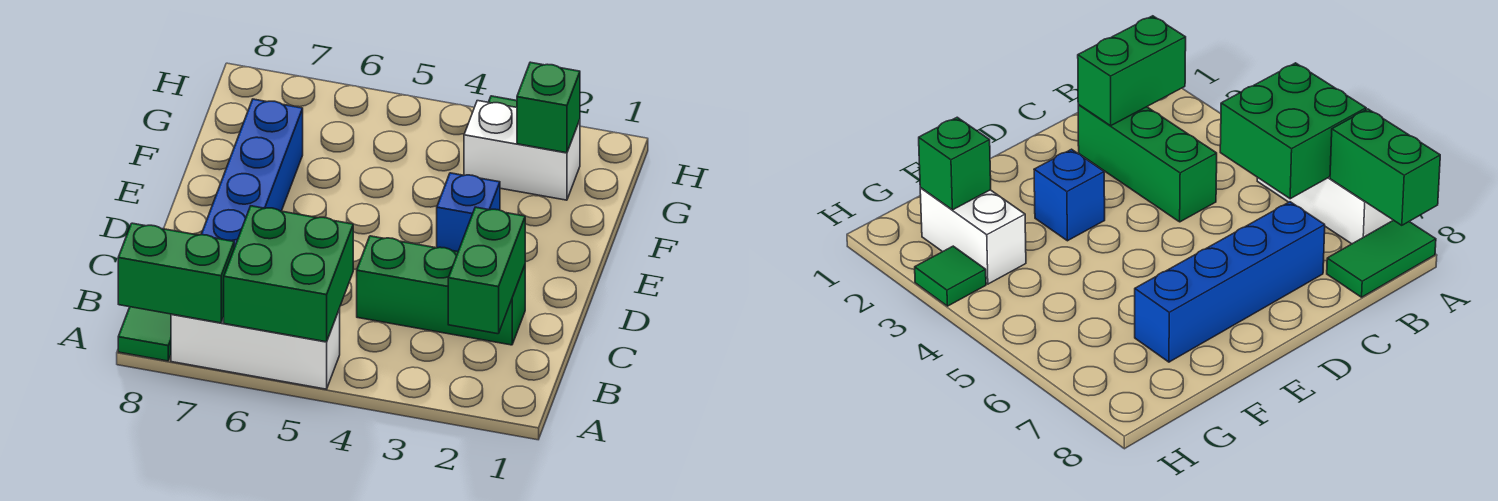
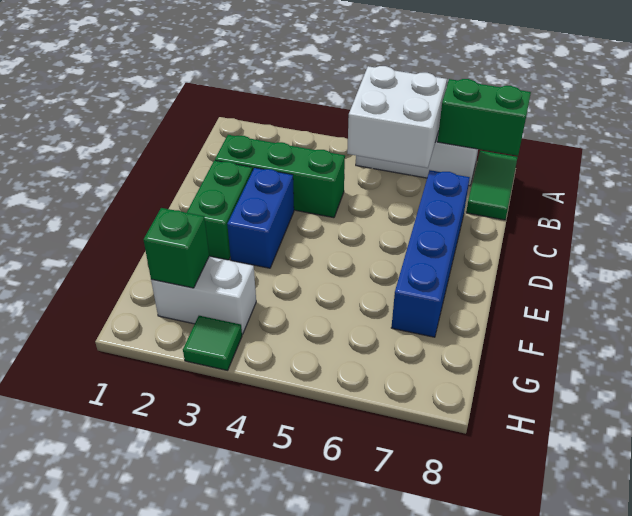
green 2x2 brick [224,206,353,342] -> white 2x2 brick [347,66,447,168]
green 1x2 brick [448,207,525,334] -> green 1x2 brick moved to [187,161,253,260]
blue 1x1 brick [437,173,500,252] -> blue 1x2 brick [227,168,294,268]

